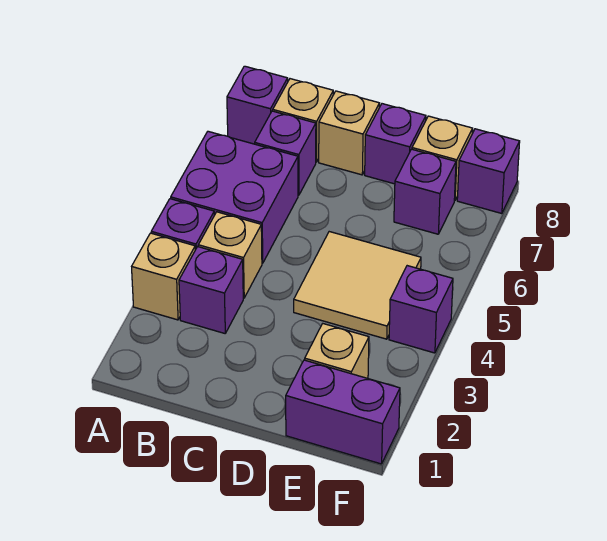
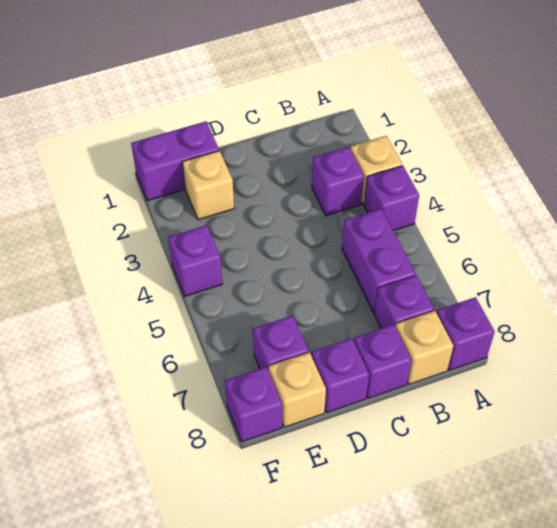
purple 2x2 brick [171,131,298,263] -> purple 1x2 brick [342,209,416,313]
tan 1x1 brick [198,212,262,298] -> none
tan 1x1 brick [319,91,380,175] -> purple 1x1 brick [354,324,412,398]
tan 2x2 tile [294,232,421,339] -> none

